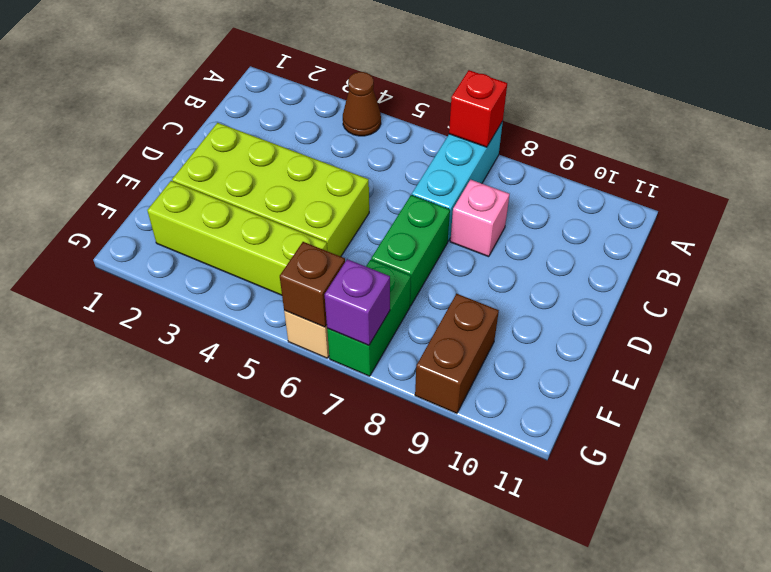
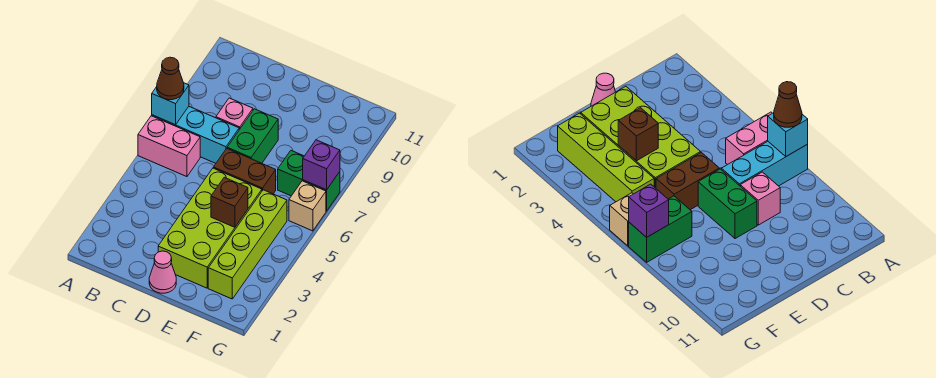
brown 1x1 cone [343,72,381,136] -> brown 1x1 cone moved to [157,57,184,100]
none -> pink 1x2 brick [138,116,200,177]
red 1x1 brick [449,70,507,147] -> cyan 1x1 brick [152,83,189,125]
none -> pink 1x1 cone [149,251,176,293]
green 1x2 brick [371,195,450,306] -> green 1x2 brick turned to [227,109,278,163]
brown 1x2 brick [415,294,499,413] -> brown 1x2 brick moved to [213,149,276,194]
brown 1x1 brick [280,242,345,327] -> brown 1x1 brick moved to [211,177,248,227]

